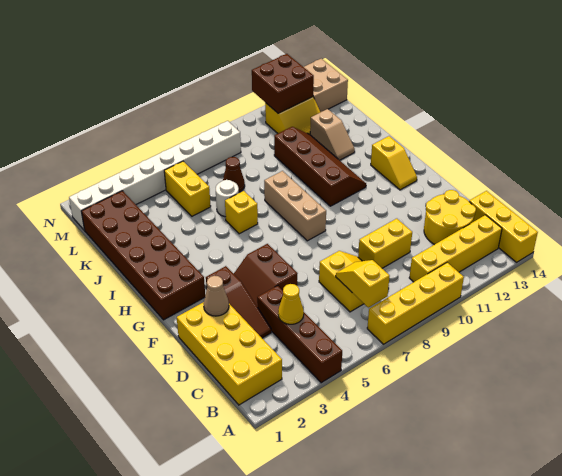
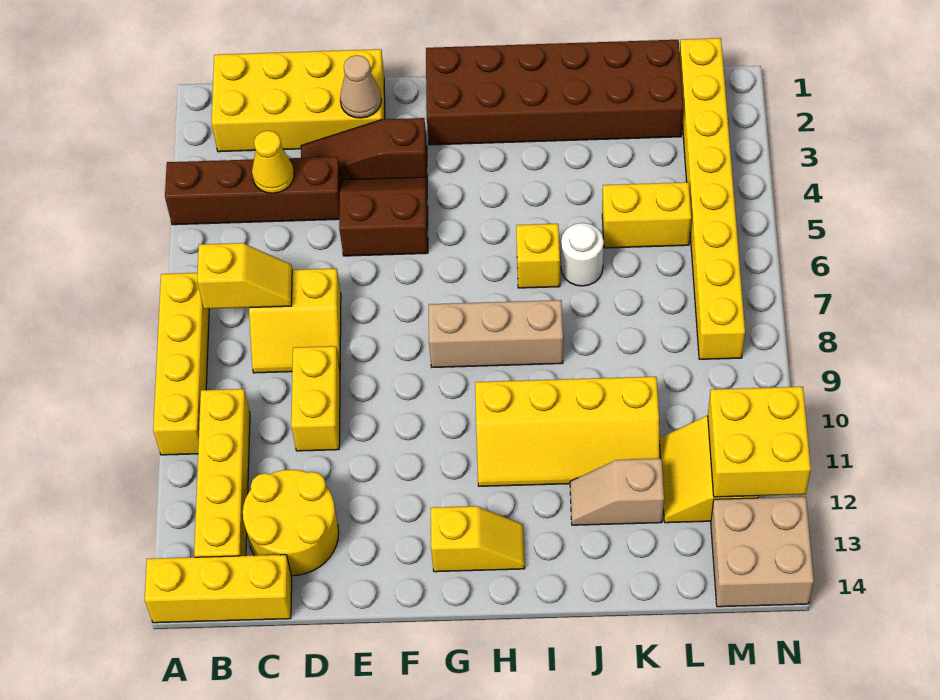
yellow 1x2 slope [371,136,417,190] -> yellow 1x2 slope turned to [431,506,525,572]
brown 2x4 slope [274,127,366,206] -> yellow 2x4 slope [475,377,660,486]
brown 1x1 cone [223,157,245,192] -> none
white 1x8 brick [69,121,241,230] -> yellow 1x8 brick [680,38,745,359]
brown 2x2 brick [252,54,314,113] -> yellow 2x2 brick [708,387,811,497]

